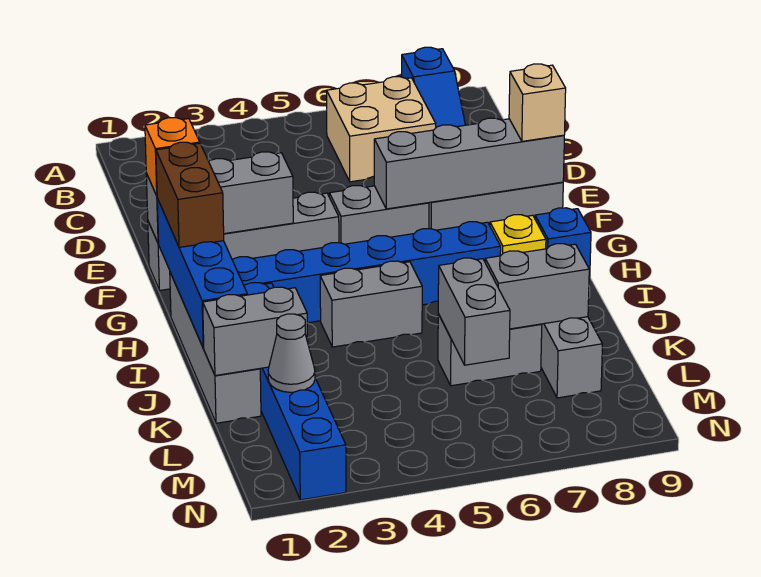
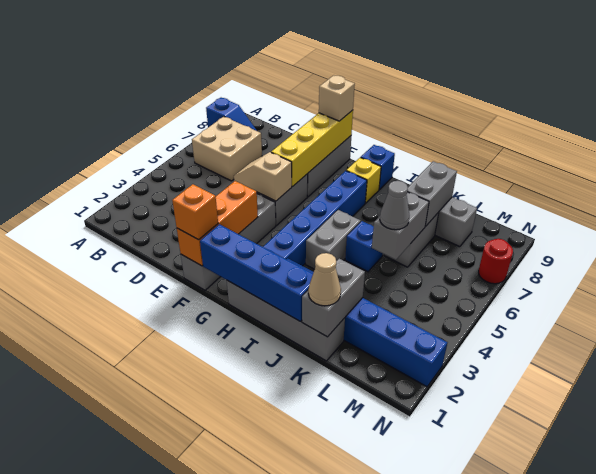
none -> tan 1x2 slope [234,152,292,201]
grey 1x3 brick [146,152,293,244] -> orange 1x3 brick [177,181,258,266]
grey 1x4 brick [374,118,564,209] -> yellow 1x4 brick [271,110,353,187]
brown 1x2 brick [156,142,224,247] -> none
none -> blue 1x1 brick [345,221,383,272]
none -> tan 1x1 cone [308,253,341,306]
grey 1x2 brick [438,258,510,365] -> grey 1x2 brick turned to [372,192,429,260]
grey 1x1 cone [268,314,315,392] -> grey 1x1 cone moved to [380,181,409,230]
none -> red 1x1 round brick [479,239,513,284]

